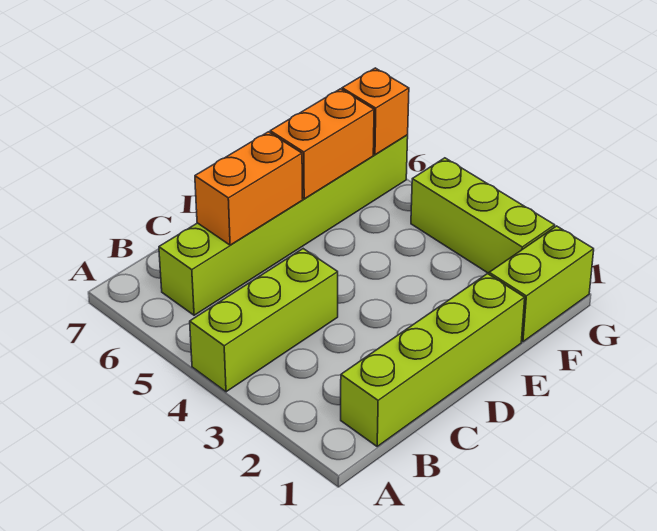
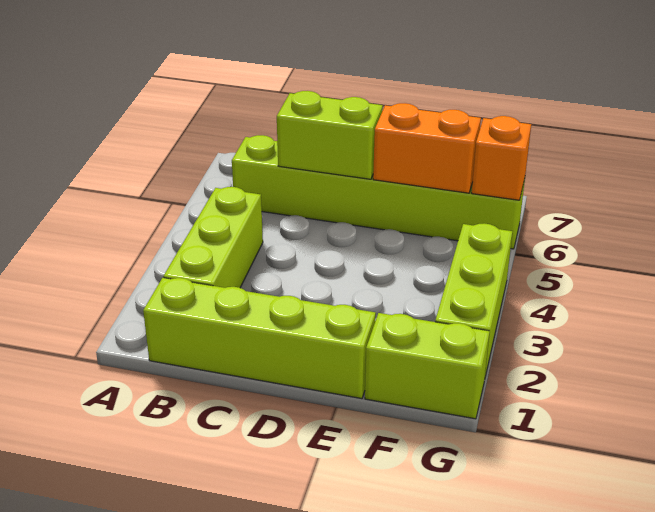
lime 1x3 brick [190,249,338,392] -> lime 1x3 brick turned to [163,187,263,288]
orange 1x2 brick [195,132,303,245] -> lime 1x2 brick [277,91,383,179]

